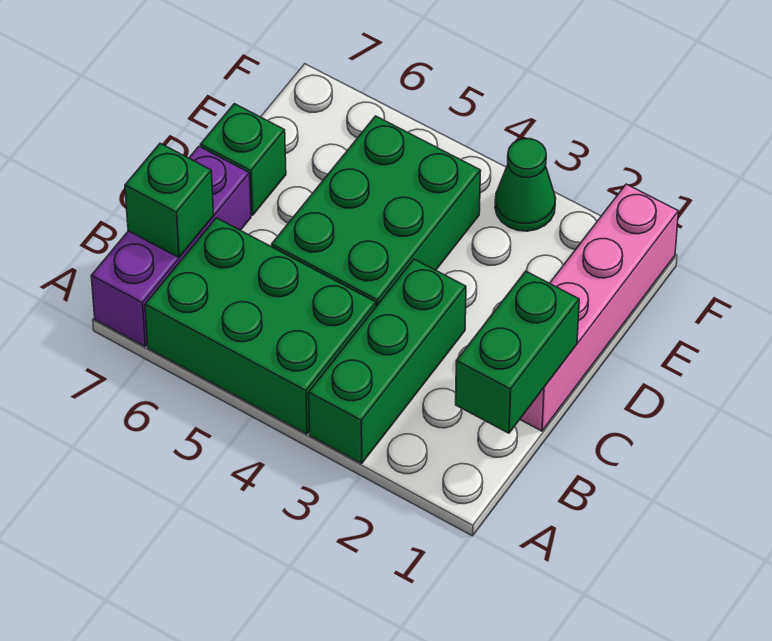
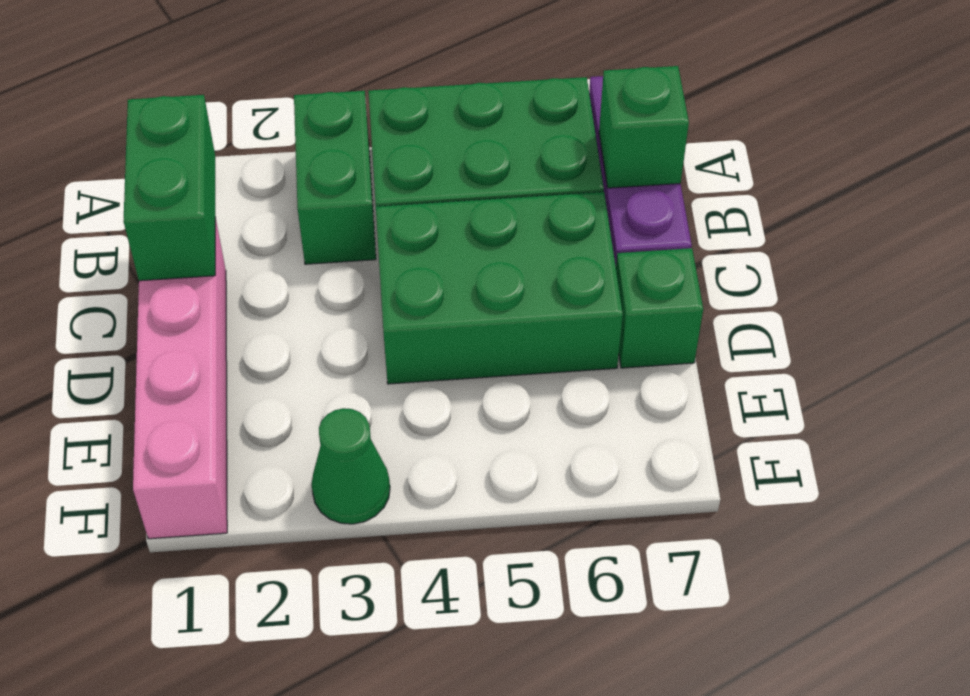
green 1x3 brick [309,259,466,464] -> green 1x2 brick [294,91,376,264]
green 2x3 brick [272,116,481,306] -> green 2x3 brick turned to [376,192,623,384]

